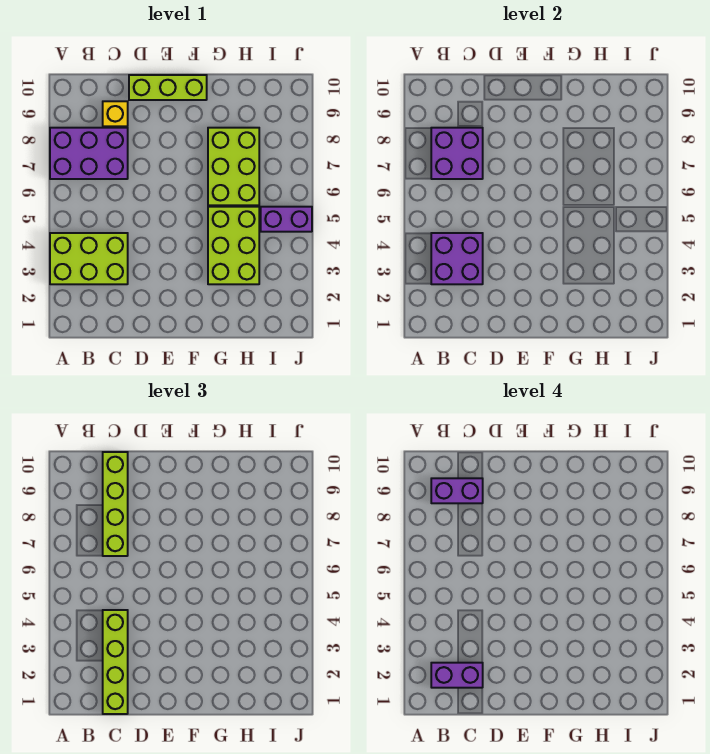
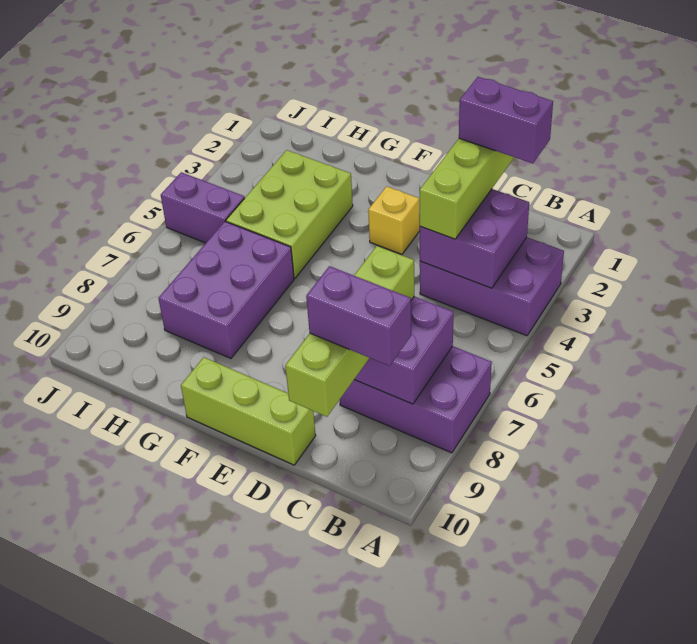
lime 2x3 brick [50,233,128,284] -> purple 2x3 brick [420,237,564,336]
yellow 1x1 brick [103,101,128,126] -> yellow 1x1 brick moved to [368,186,420,254]
lime 2x3 brick [208,128,259,205] -> purple 2x3 brick [158,222,294,358]

